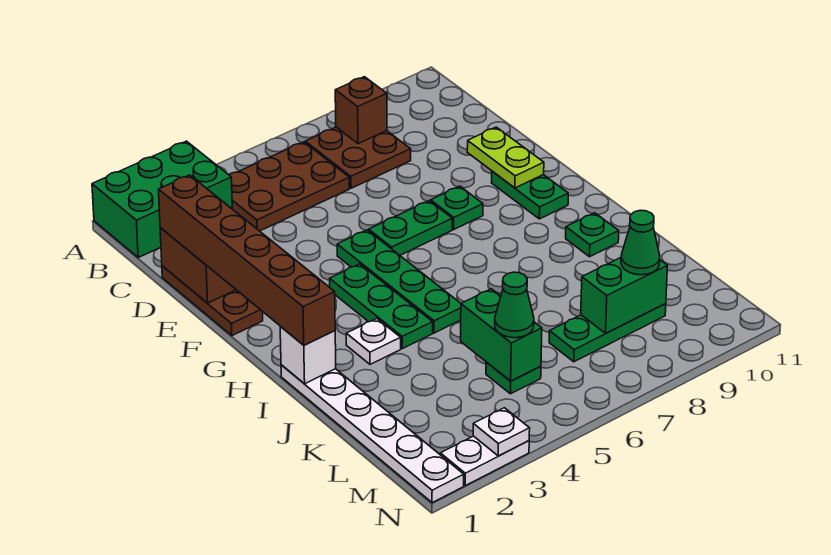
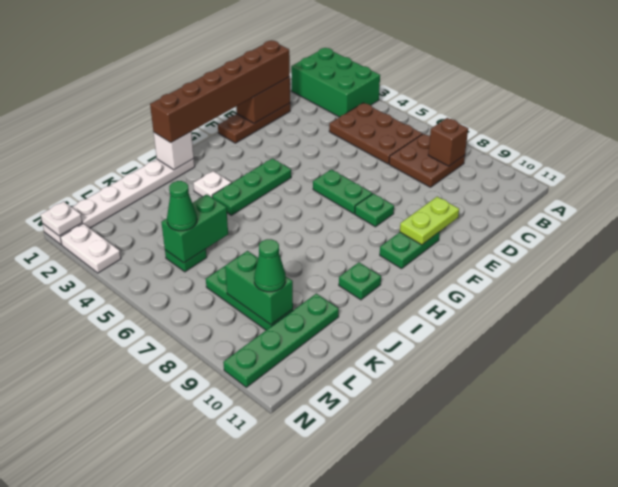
green 1x4 plate [337,230,461,333] -> green 1x4 plate moved to [223,294,339,387]
white 1x1 plate [473,408,530,456] -> white 1x1 plate moved to [41,202,82,236]

